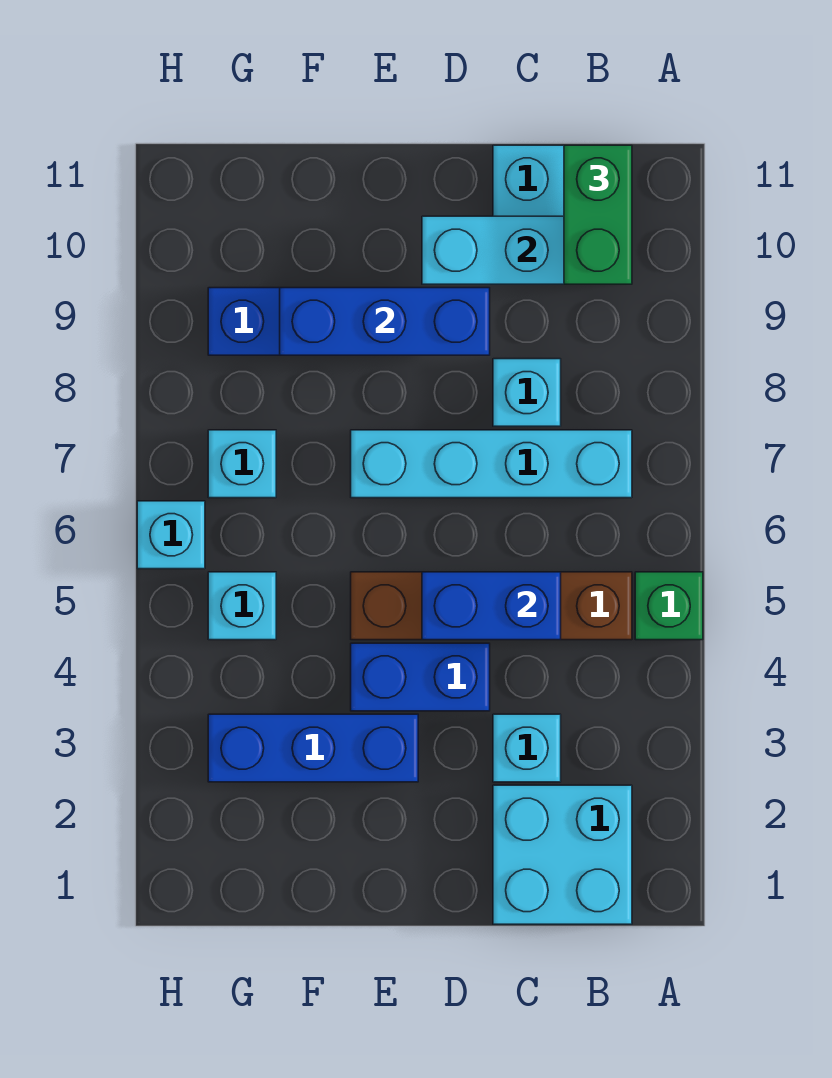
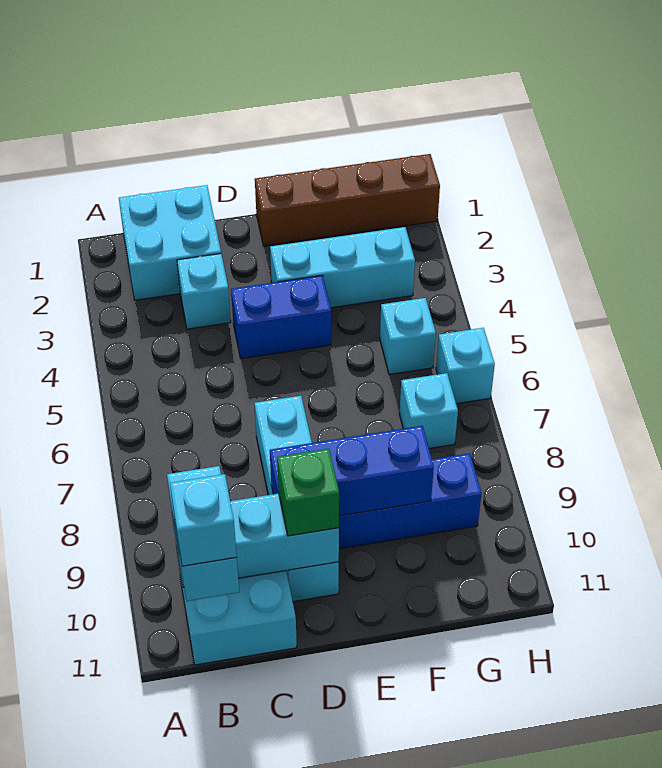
green 1x1 brick [635,572,703,640] -> green 1x1 brick moved to [277,449,339,536]
brown 1x4 brick [351,572,632,640] -> brown 1x4 brick moved to [255,154,440,246]
cyan 1x4 brick [351,430,632,498] -> cyan 1x4 brick turned to [254,396,339,602]
green 1x2 brick [564,145,632,284] -> cyan 1x2 brick [167,466,239,601]
blue 1x2 brick [422,572,561,640] -> none
cyan 1x1 brick [493,359,561,426] -> cyan 1x1 brick moved to [170,474,237,566]
blue 1x3 brick [208,714,418,782] -> cyan 1x3 brick [270,227,415,308]

